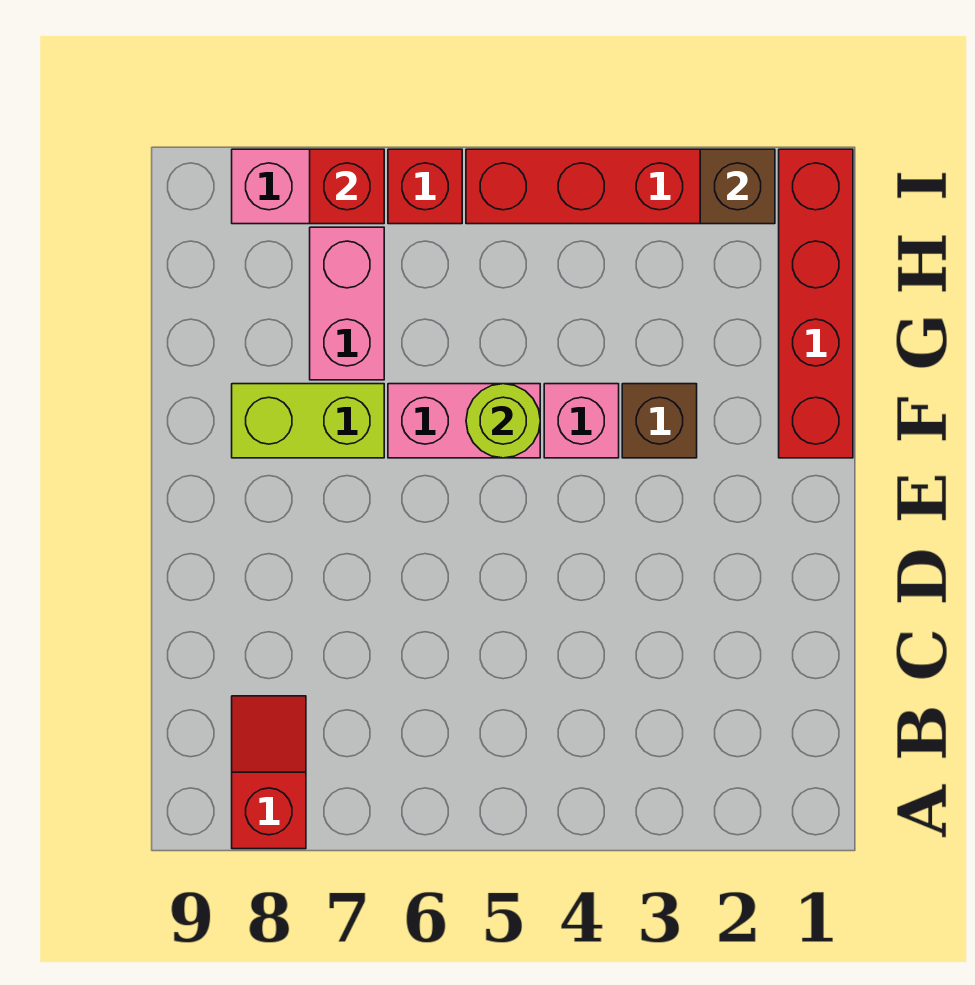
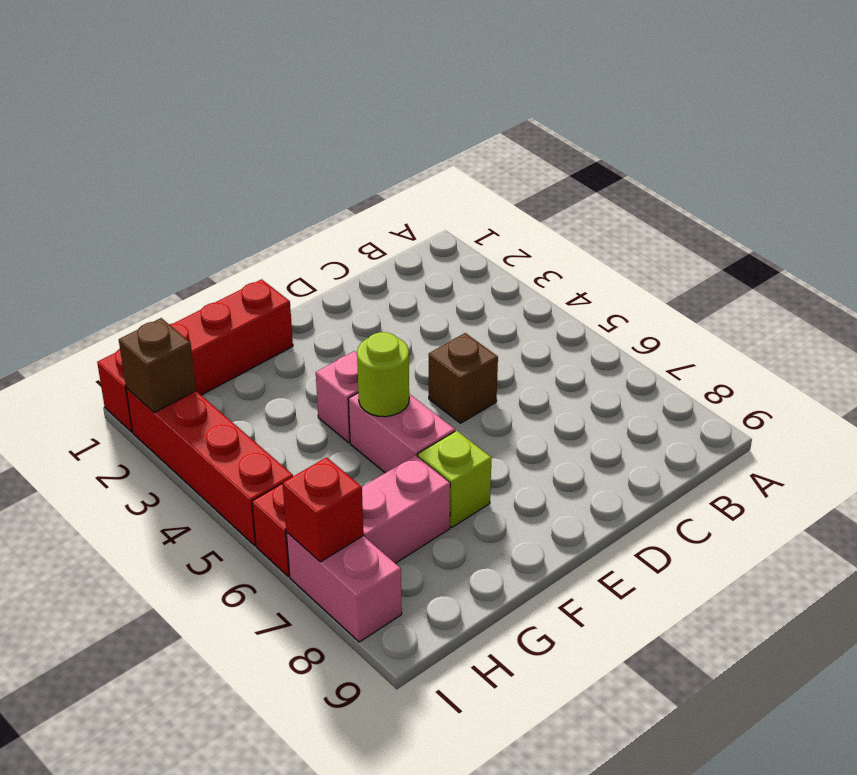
red 1x2 slope [232,696,306,849] -> none
brown 1x1 brick [622,384,697,458] -> brown 1x1 brick moved to [429,333,498,423]
lime 1x2 brick [232,384,384,458] -> lime 1x1 brick [418,431,492,527]

